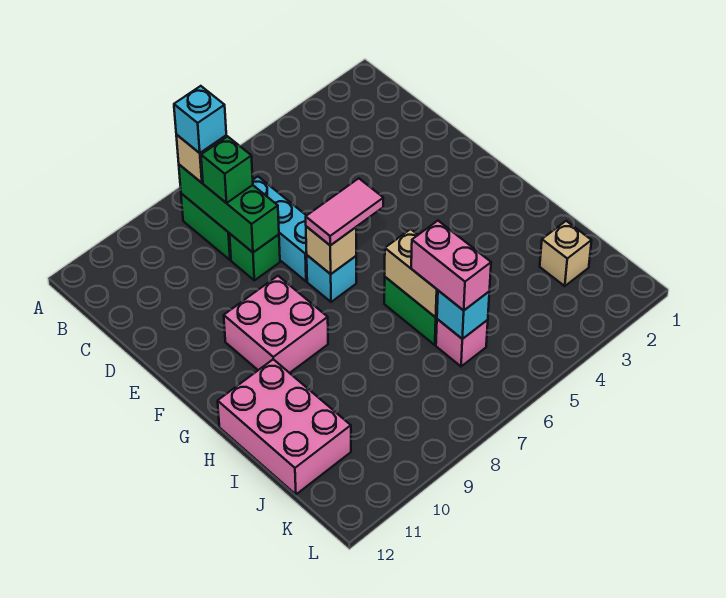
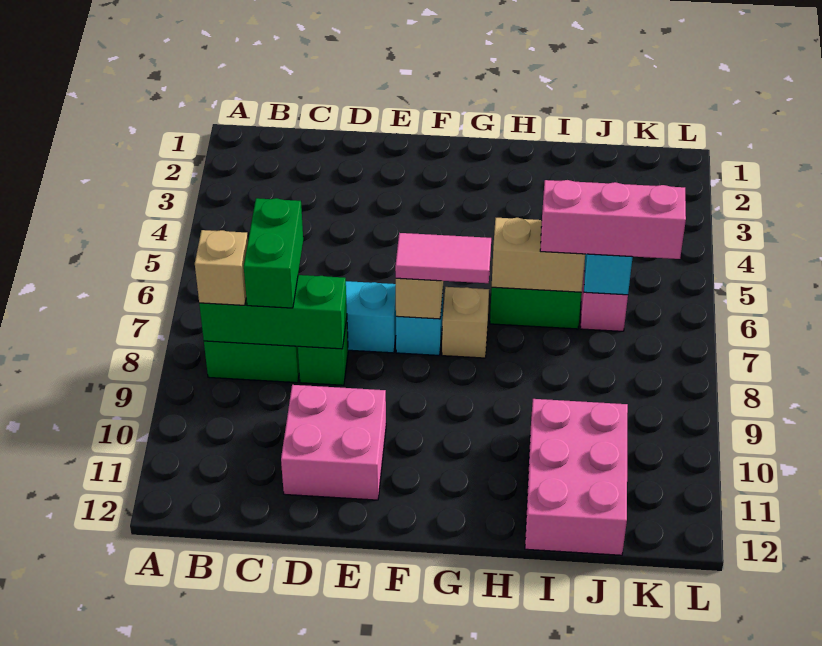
cyan 1x1 brick [174,86,226,153] -> none
green 1x1 brick [201,136,253,203] -> green 1x2 brick [244,198,303,308]
pink 1x2 tile [306,178,383,245] -> pink 1x2 tile turned to [395,233,491,283]
pink 2x2 brick [224,276,328,373] -> pink 2x2 brick moved to [281,385,386,500]
pink 2x3 brick [218,359,351,494] -> pink 2x3 brick turned to [525,399,628,555]
pink 1x2 brick [411,221,491,310] -> pink 1x3 brick [540,180,686,259]
tan 1x1 brick [540,221,592,286] -> tan 1x1 brick moved to [442,287,489,358]

